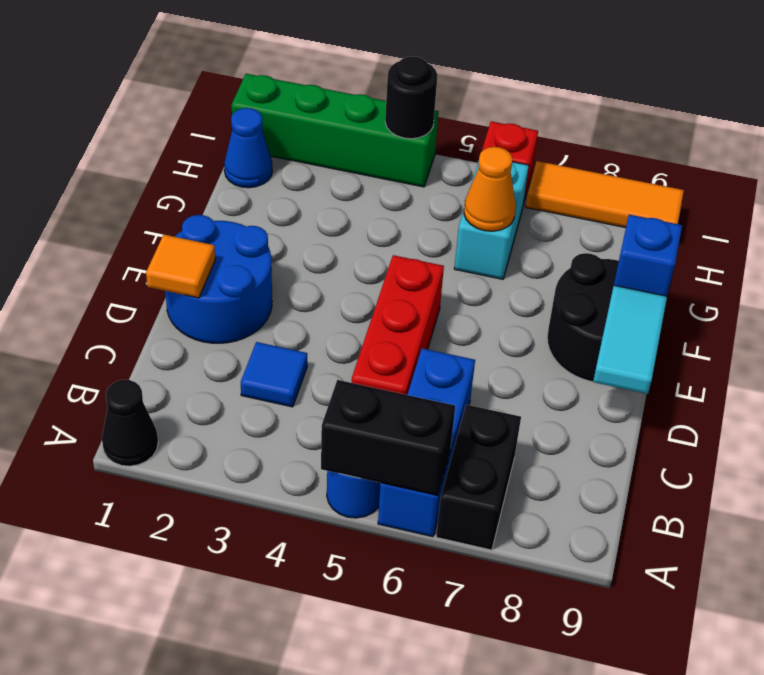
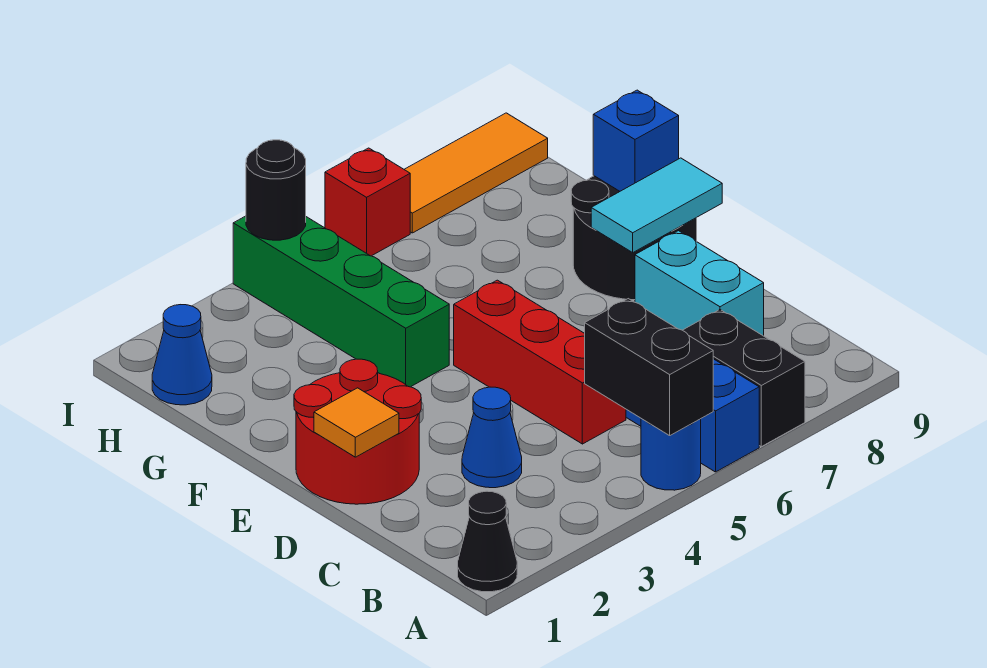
black 1x2 brick [321,380,455,496] -> black 1x2 brick turned to [585,299,713,436]
blue 1x1 tile [241,342,307,407] -> blue 1x1 cone [462,387,522,488]
blue 2x2 round brick [165,215,272,343] -> red 2x2 round brick [294,359,421,504]
cyan 1x2 tile [593,285,667,394] -> cyan 1x2 tile turned to [591,158,722,252]
cyan 1x2 brick [454,162,529,279] -> cyan 1x2 brick moved to [635,231,764,336]
orange 1x1 cone [464,147,516,231] -> none
green 1x4 brick [232,74,439,187] -> green 1x4 brick turned to [233,216,449,387]

